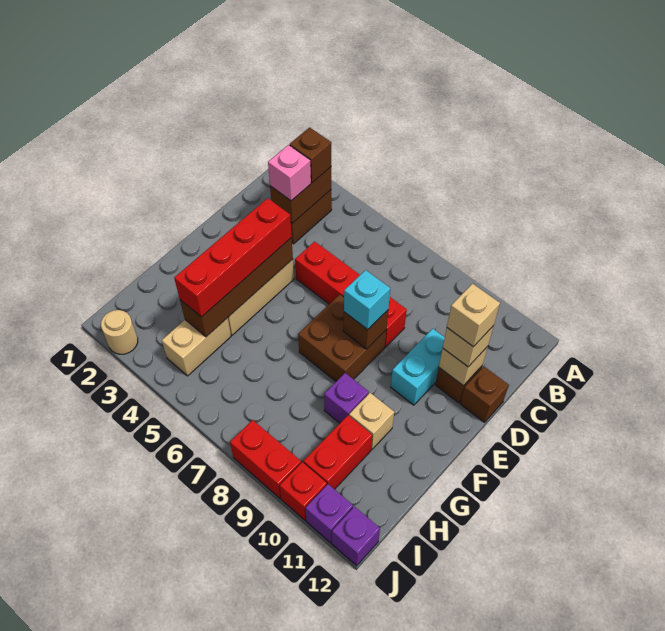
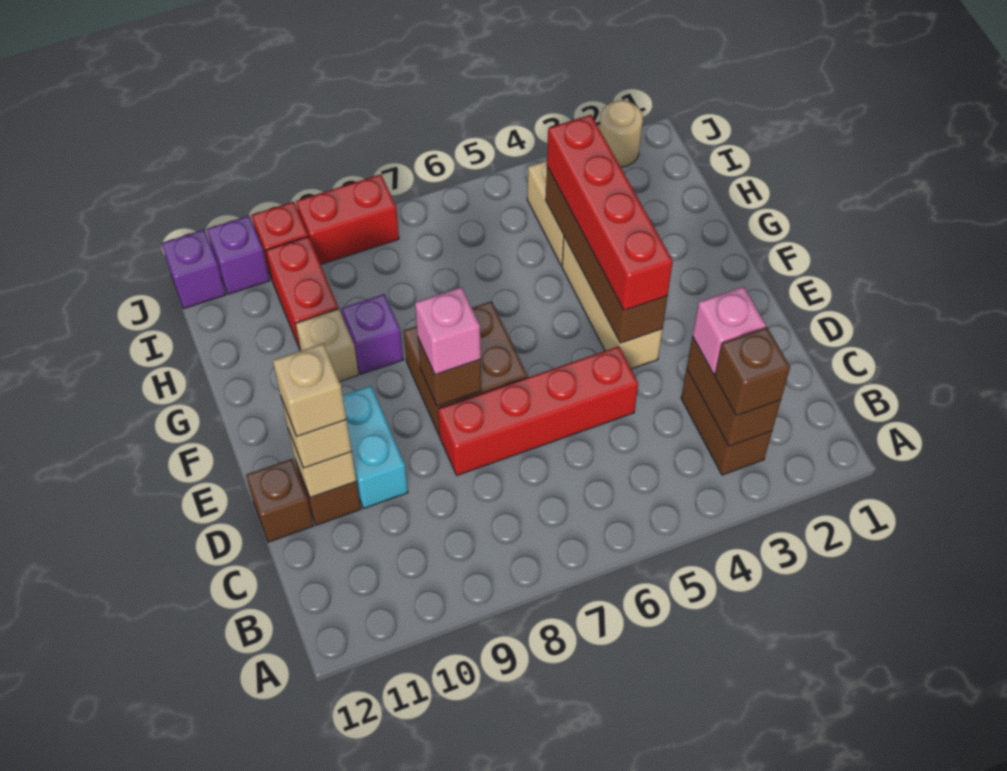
cyan 1x1 brick [344,270,390,329] -> pink 1x1 brick [415,287,481,375]

